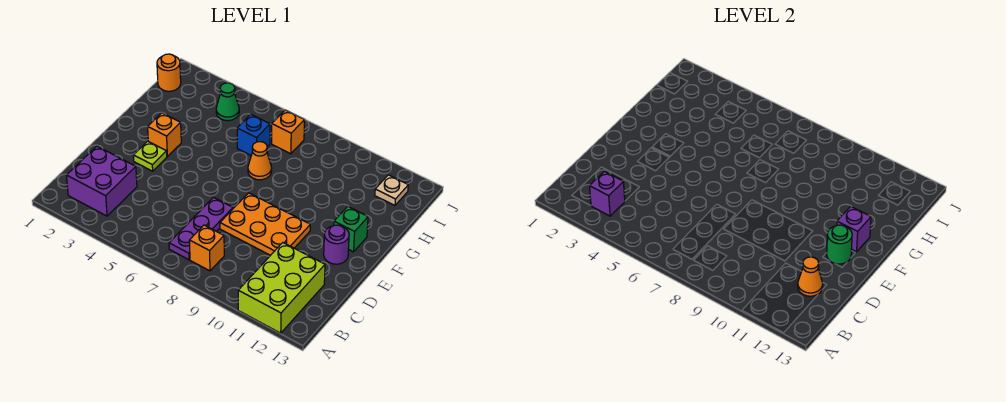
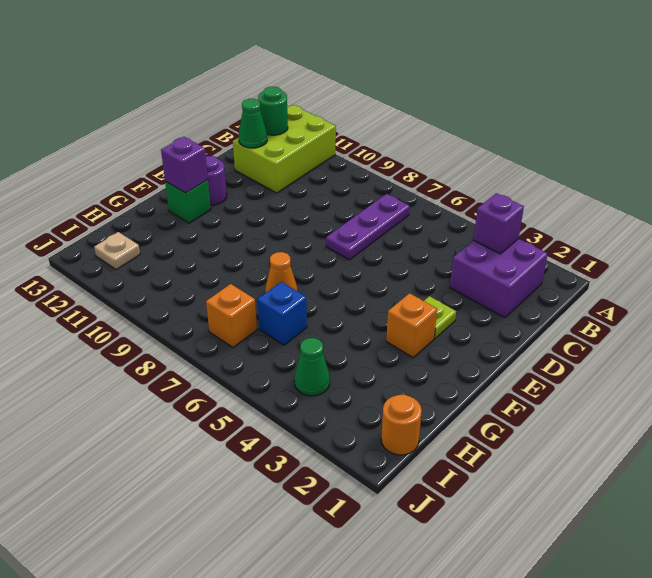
orange 1x1 brick [189,225,224,271] -> none
orange 1x1 cone [798,257,823,296] -> green 1x1 cone [239,99,267,148]
orange 2x3 plate [220,193,310,255] -> none
green 1x1 round brick [827,225,852,264] -> green 1x1 round brick moved to [258,87,288,135]

